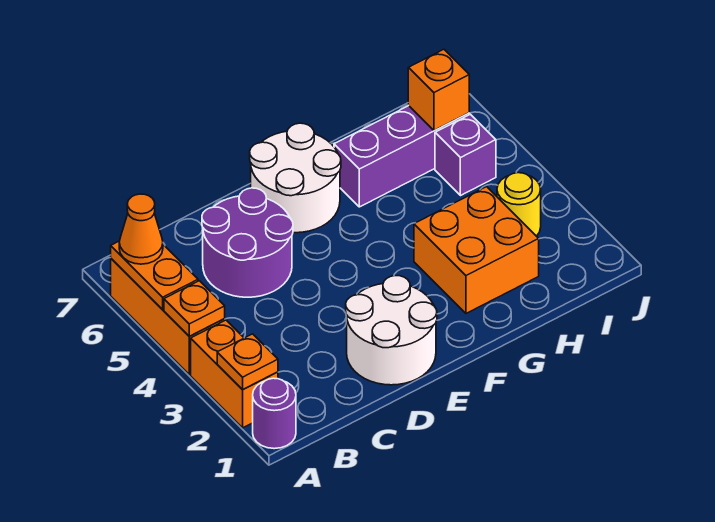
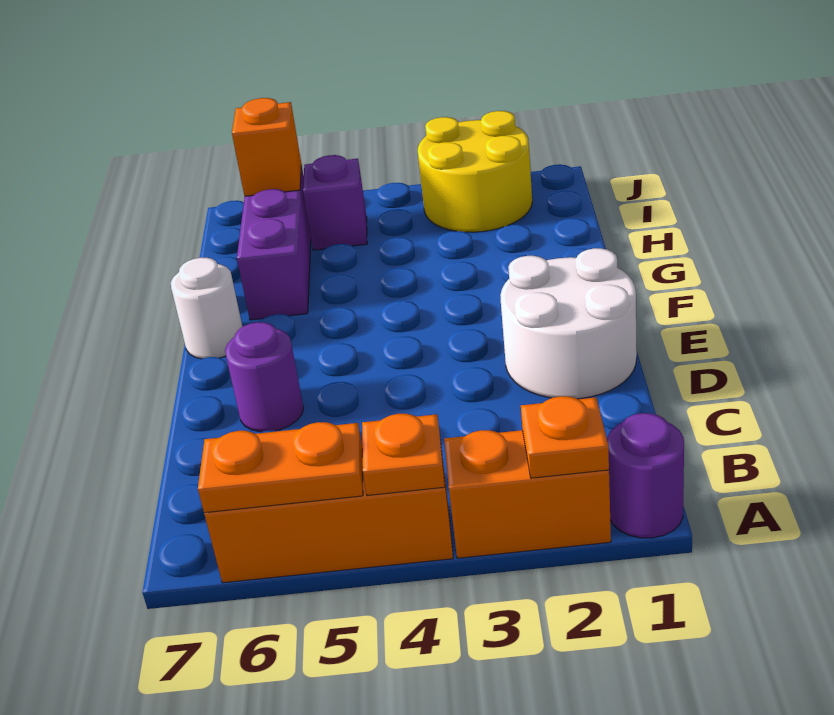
orange 1x1 cone [119,194,163,264] -> none
purple 2x2 round brick [202,188,293,297] -> purple 1x1 round brick [225,322,304,432]
white 2x2 round brick [250,123,341,233] -> white 1x1 round brick [171,258,243,359]
orange 2x2 brick [414,187,539,313] -> none
yellow 1x1 round brick [497,173,541,236] -> yellow 2x2 round brick [418,111,532,232]

